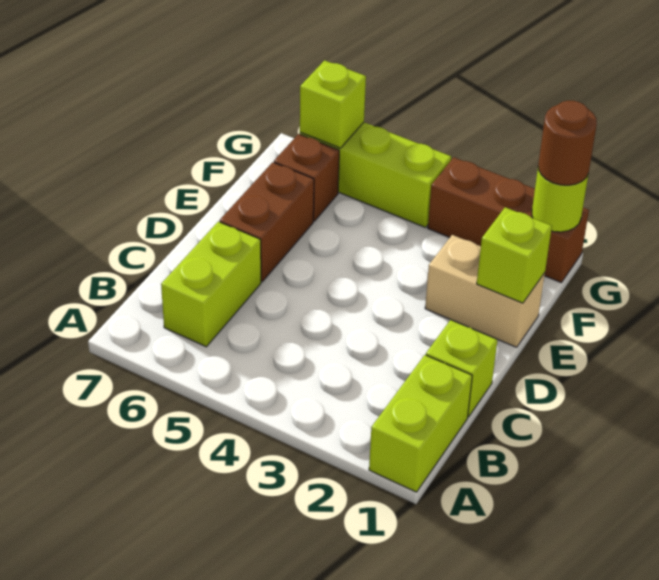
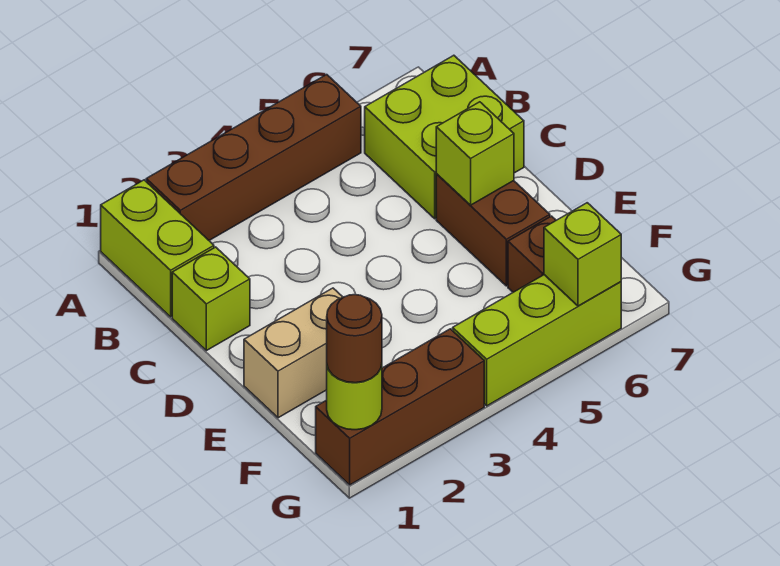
none -> brown 1x4 brick [146,75,361,240]
lime 1x2 brick [161,222,261,347] -> lime 2x2 brick [365,55,524,219]
lime 1x1 brick [477,207,552,303] -> lime 1x1 brick moved to [436,102,514,205]

